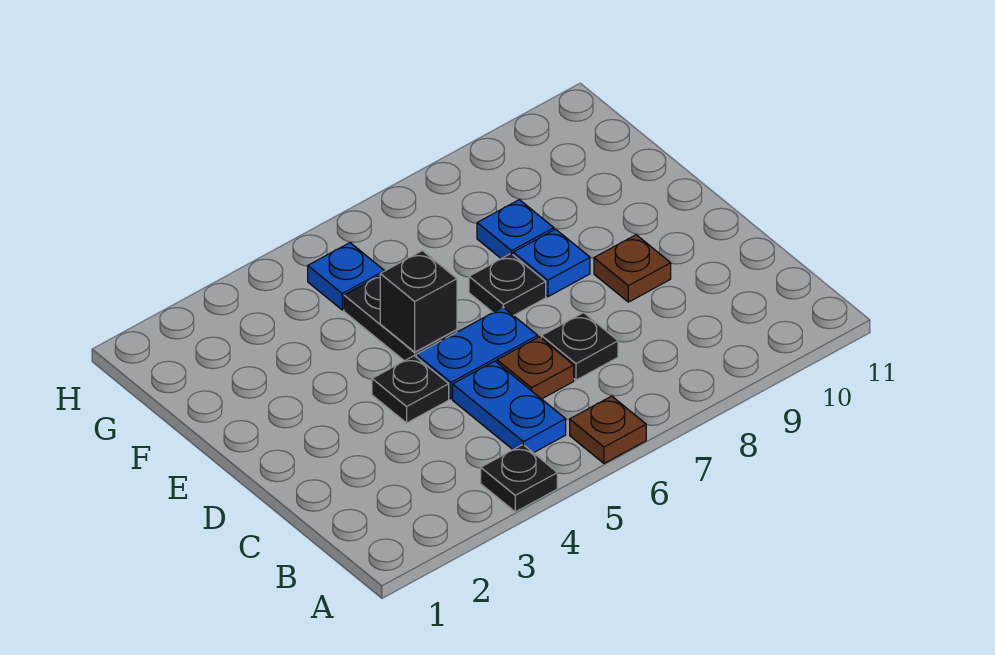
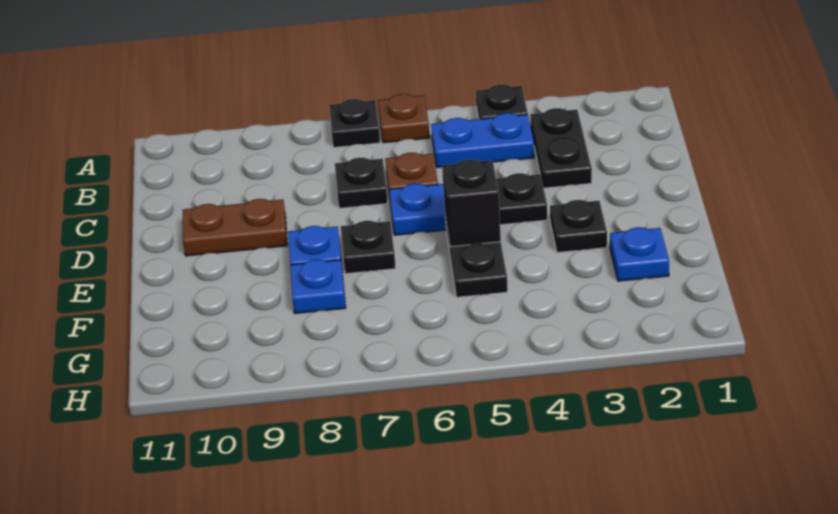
none -> black 1x1 plate [329,99,380,148]
none -> black 1x2 plate [530,108,592,188]
blue 1x2 plate [453,361,566,453] -> blue 1x2 plate turned to [431,113,534,168]
brown 1x1 plate [594,235,671,302] -> brown 1x2 plate [183,199,287,256]
none -> black 1x1 plate [550,200,607,253]
blue 1x1 plate [308,243,384,310] -> blue 1x1 plate moved to [610,227,669,281]

